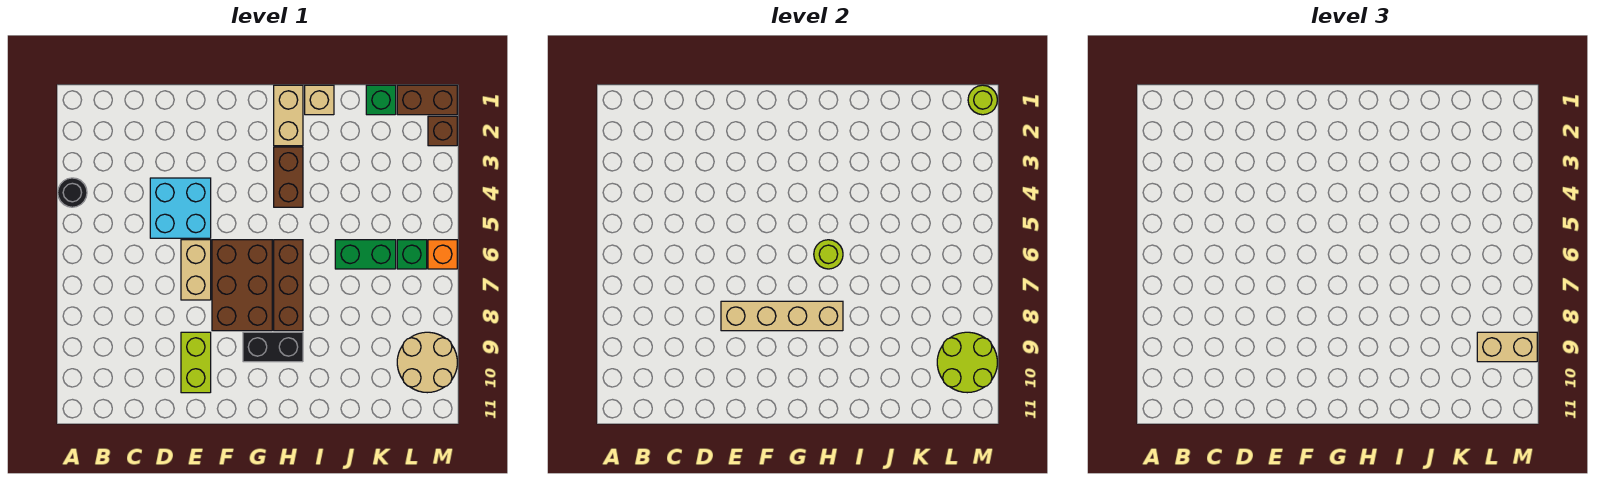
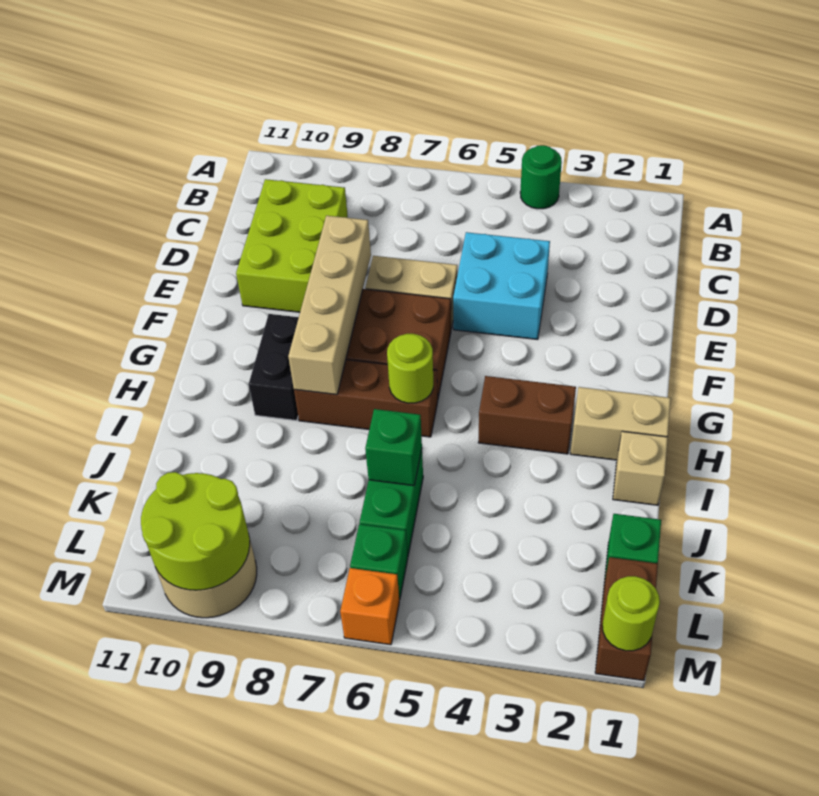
black 1x1 round brick [58,178,87,207] -> green 1x1 round brick [520,145,562,209]
lime 1x2 brick [181,332,211,393] -> lime 2x3 brick [236,179,348,312]
none -> green 1x1 brick [365,409,422,486]
tan 1x2 brick [1477,332,1537,362] -> none
brown 1x1 brick [428,116,457,146] -> none

